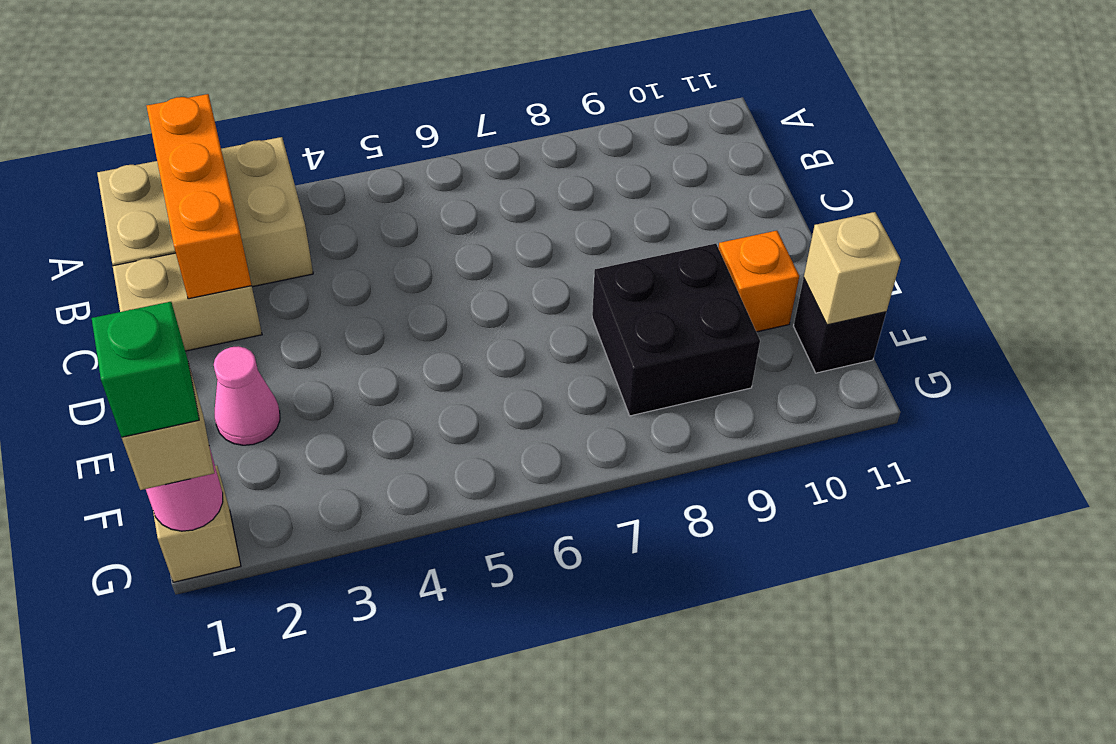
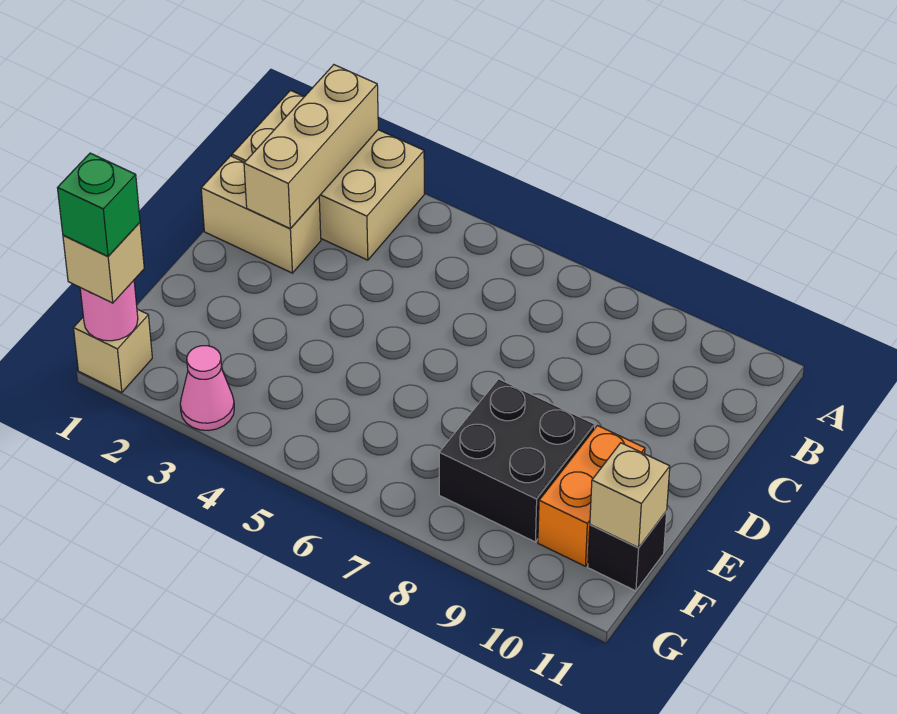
orange 1x3 brick [147,94,251,299] -> tan 1x3 brick [244,65,378,229]
pink 1x1 cone [214,346,280,445] -> pink 1x1 cone moved to [180,346,234,430]
orange 1x1 brick [719,231,799,332] -> orange 1x2 brick [538,426,645,566]

